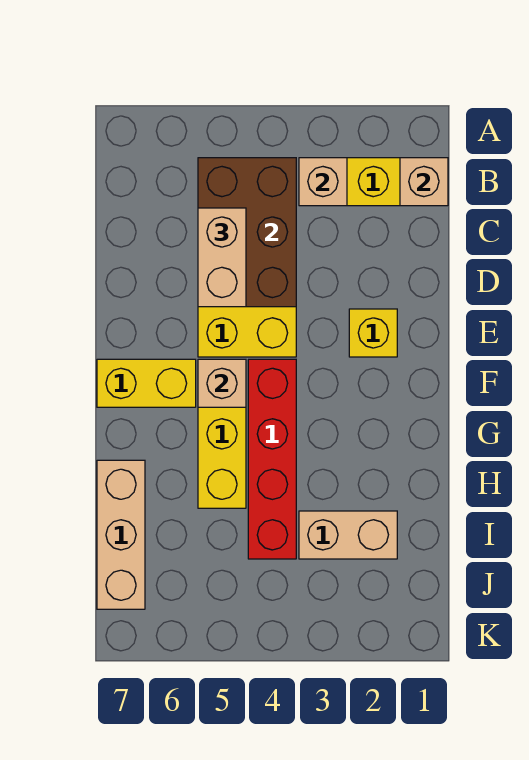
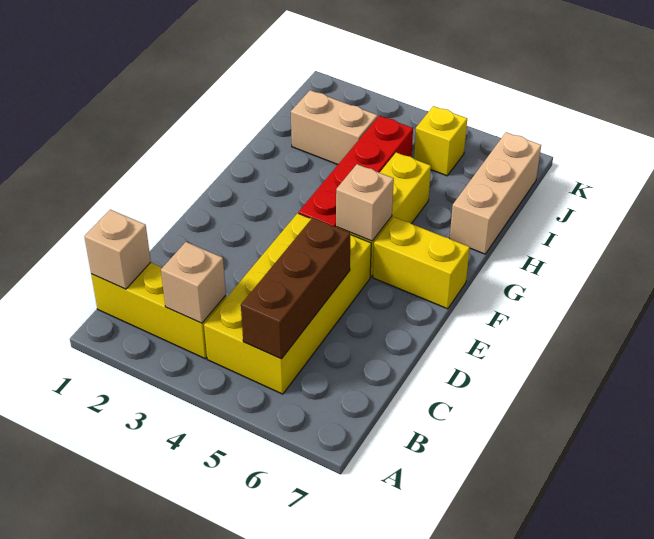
brown 2x3 brick [198,158,296,307] -> brown 1x3 brick [241,218,351,359]
tan 1x2 brick [198,208,246,307] -> none
yellow 1x1 brick [349,309,397,357] -> yellow 1x1 brick moved to [414,106,467,176]

